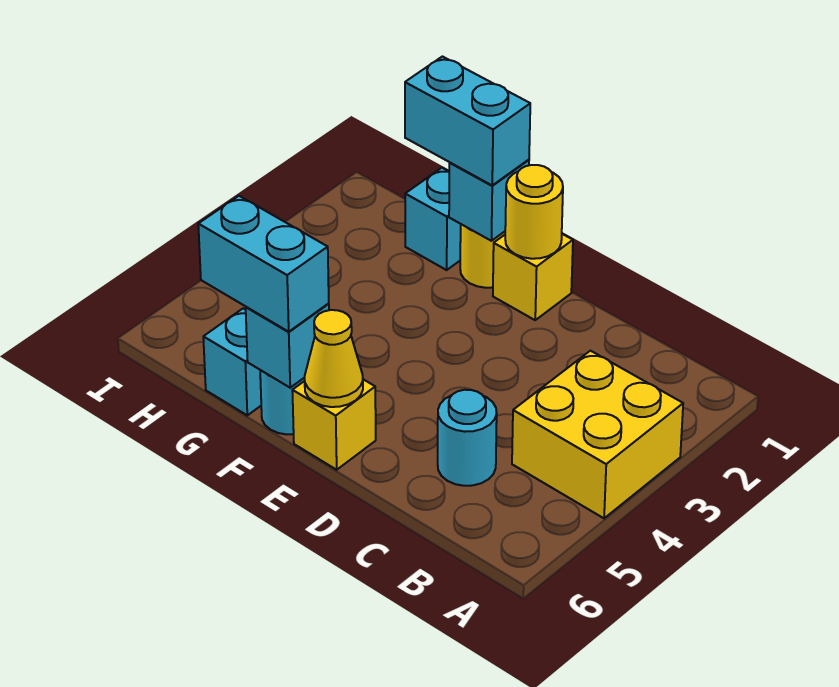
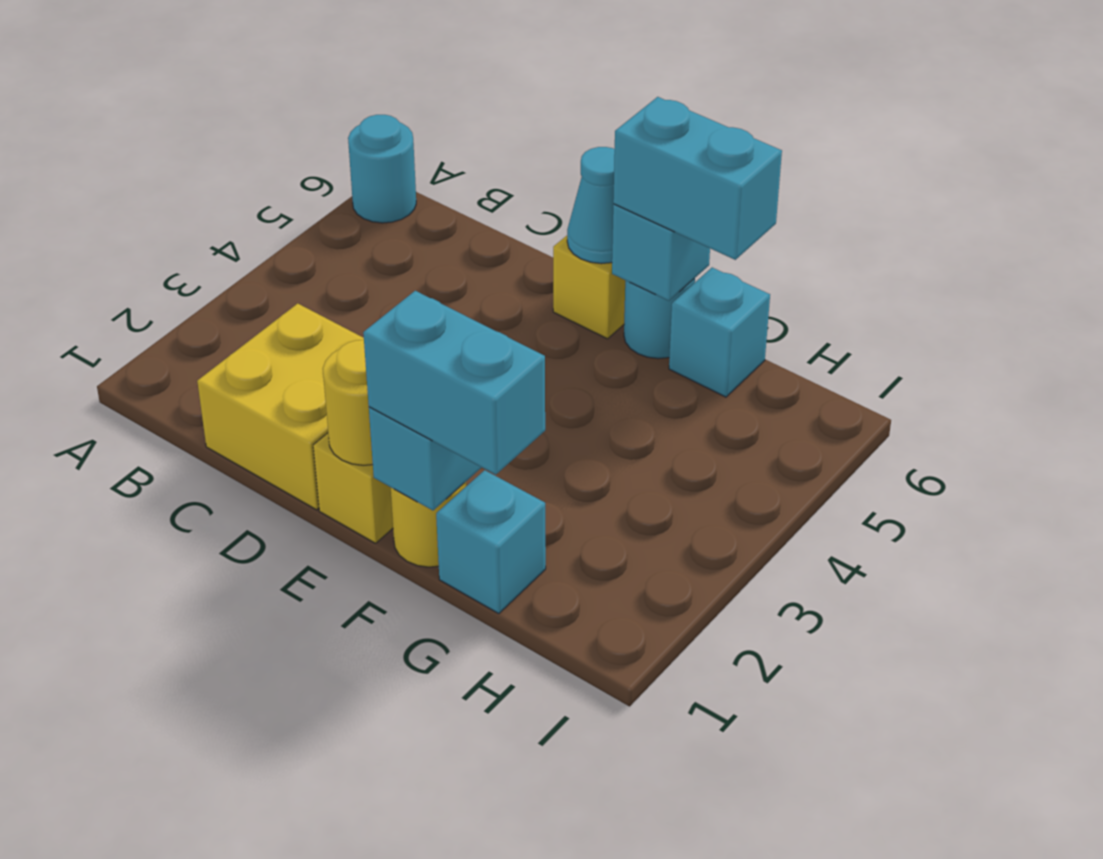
yellow 2x2 brick [512,351,683,518] -> yellow 2x2 brick moved to [197,303,364,510]
cyan 1x1 round brick [438,390,497,486] -> cyan 1x1 round brick moved to [348,115,416,223]
yellow 1x1 cone [305,310,363,407] -> cyan 1x1 cone [567,147,615,264]

